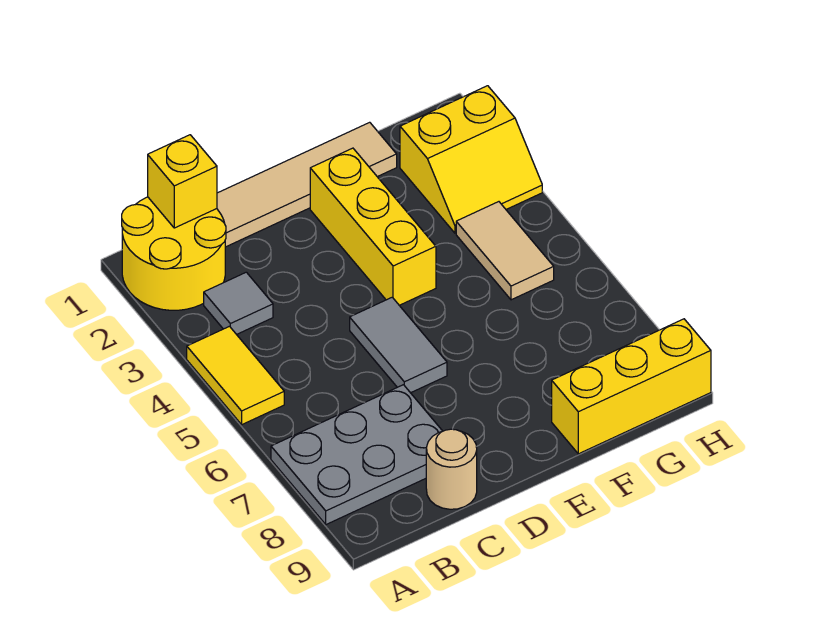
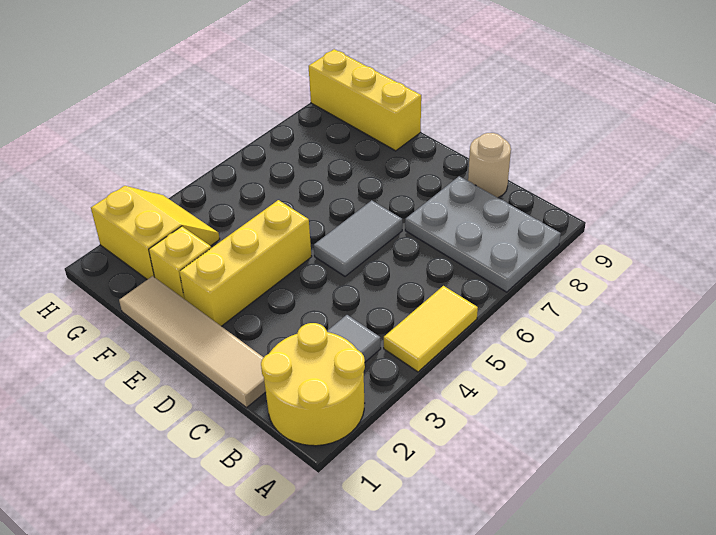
yellow 1x1 brick [148,135,217,228] -> yellow 1x1 brick moved to [149,226,211,299]
tan 1x2 tile [456,202,554,300] -> none

